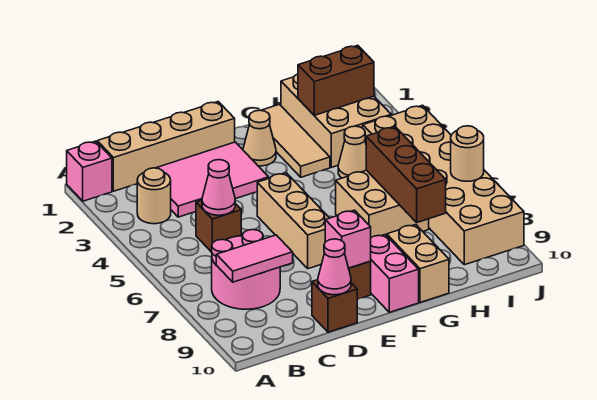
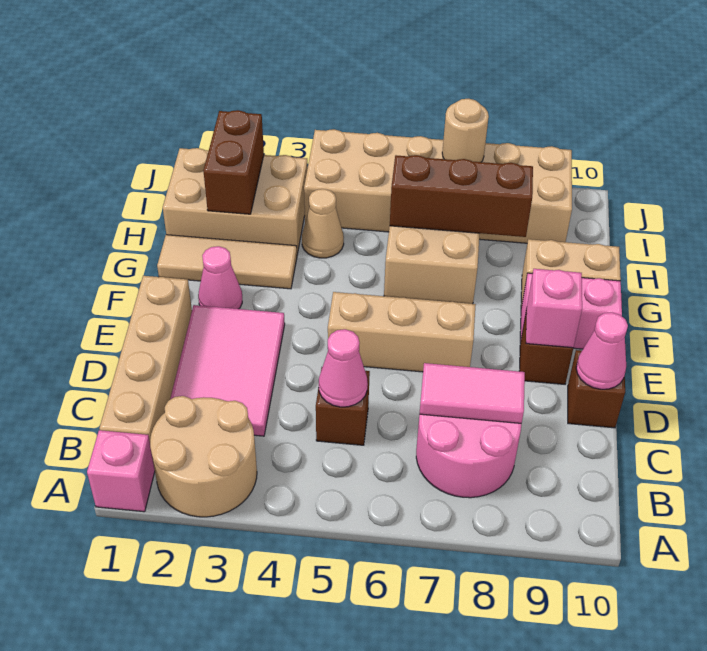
tan 1x1 round brick [137,168,171,224] -> tan 2x2 round brick [150,396,257,517]
pink 1x2 tile [216,235,293,282] -> pink 1x2 tile turned to [420,363,525,423]
tan 1x1 cone [243,110,276,166] -> pink 1x1 cone [198,246,242,309]

